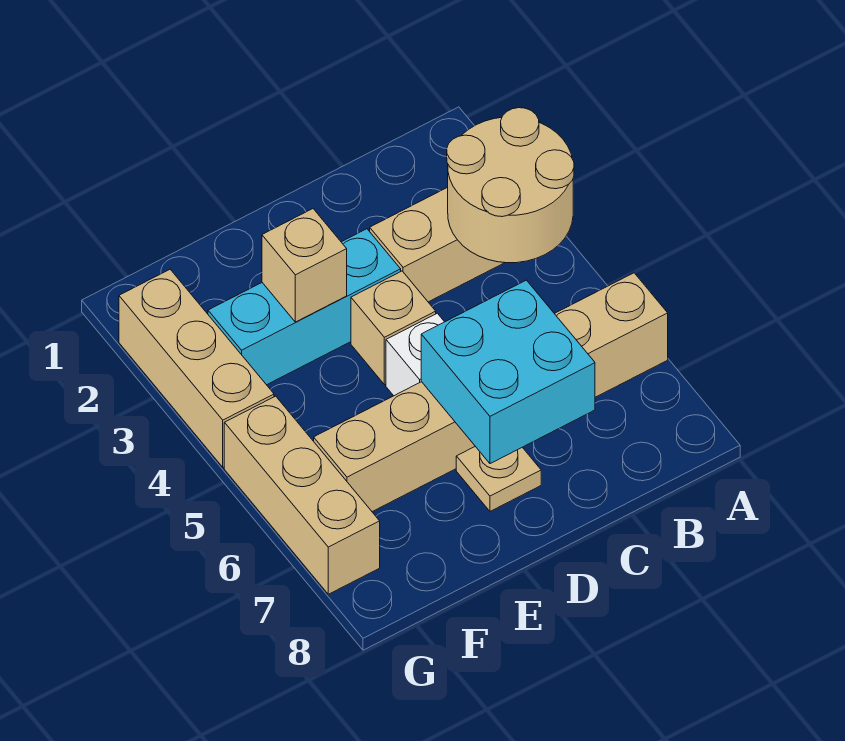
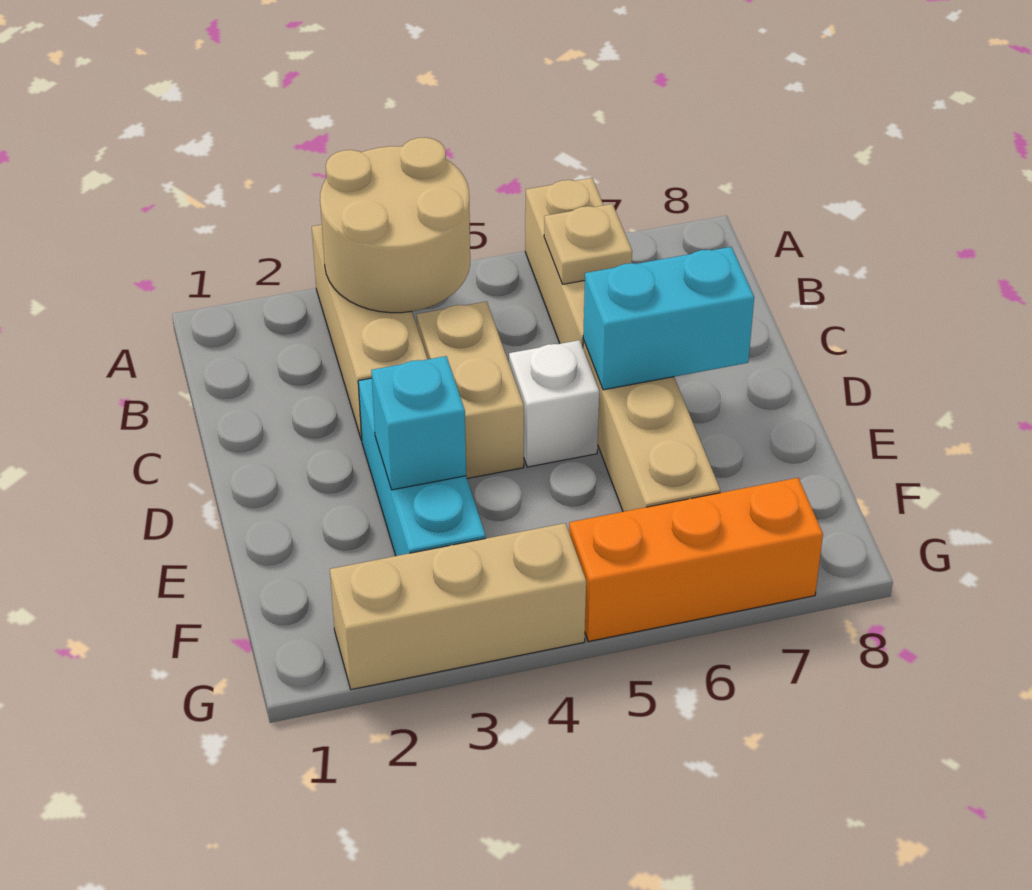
cyan 2x2 brick [421,280,595,464] -> cyan 1x2 brick [583,247,754,390]
tan 1x1 brick [351,271,436,385] -> tan 1x2 brick [417,301,524,478]
tan 1x1 plate [456,446,541,511] -> tan 1x1 plate moved to [544,204,632,284]
tan 1x1 brick [262,209,347,322] -> cyan 1x1 brick [371,356,466,490]
tan 1x3 brick [224,396,380,594] -> orange 1x3 brick [569,478,823,642]

